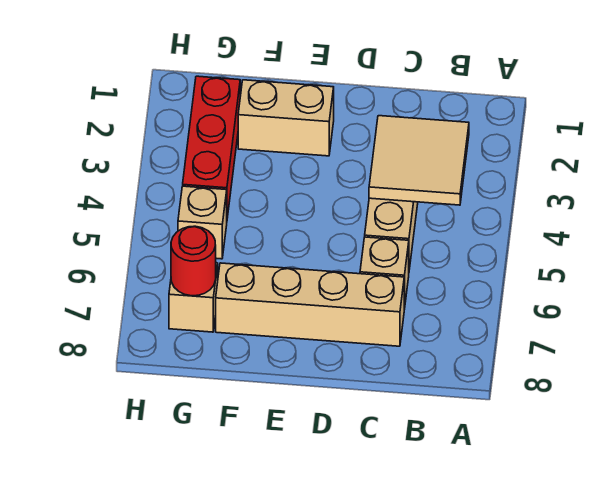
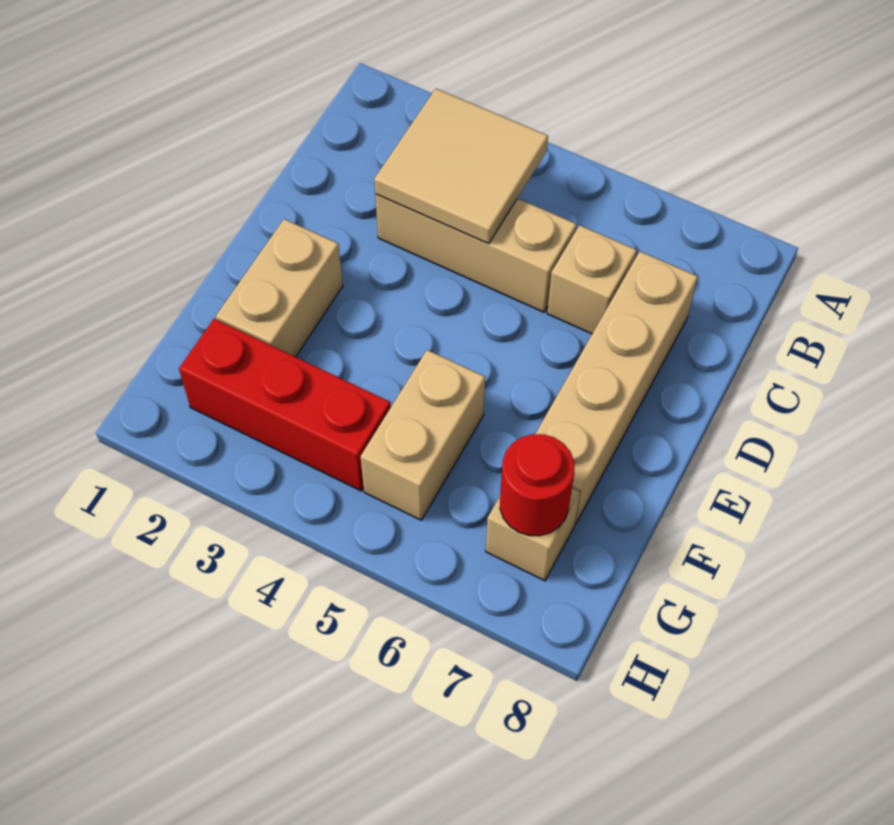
tan 1x1 brick [178,186,227,259] -> tan 1x2 brick [361,350,485,520]

